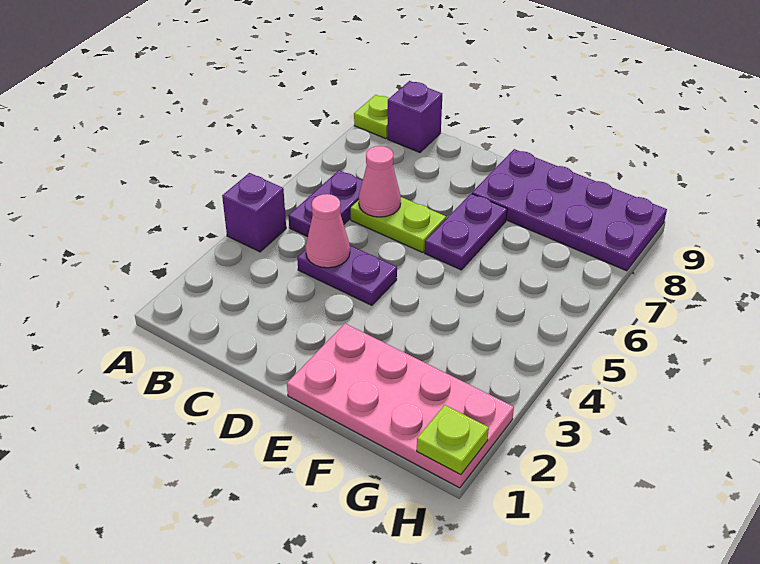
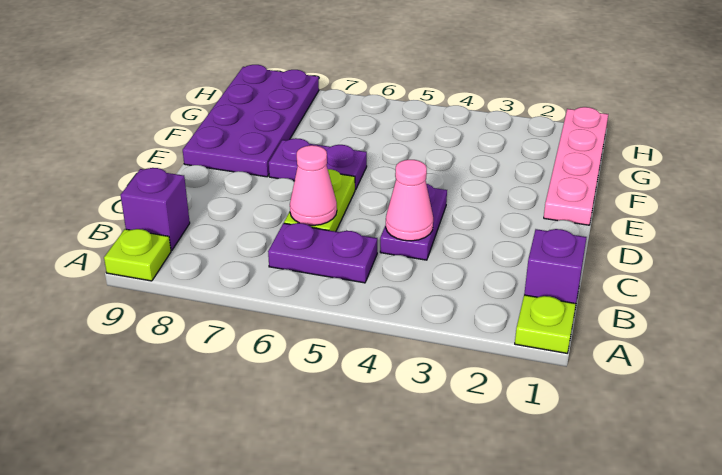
purple 1x1 brick [222,173,286,252] -> purple 1x1 brick moved to [524,229,587,307]
pink 2x4 plate [287,324,514,488] -> pink 1x4 plate [544,107,608,225]
lime 1x1 plate [417,405,489,475] -> lime 1x1 plate moved to [515,295,576,353]

